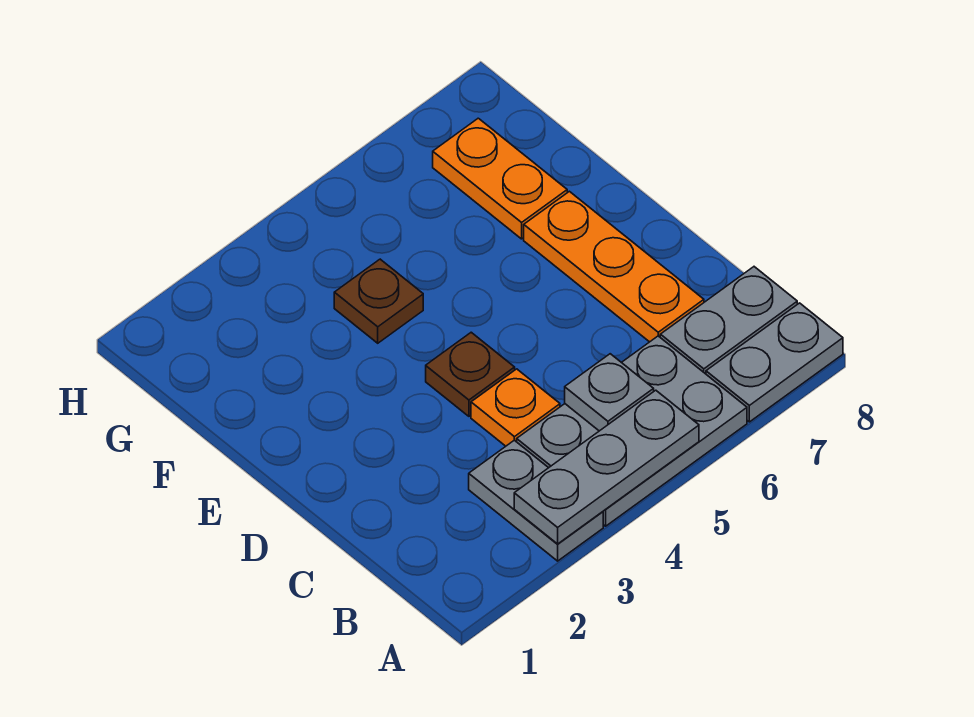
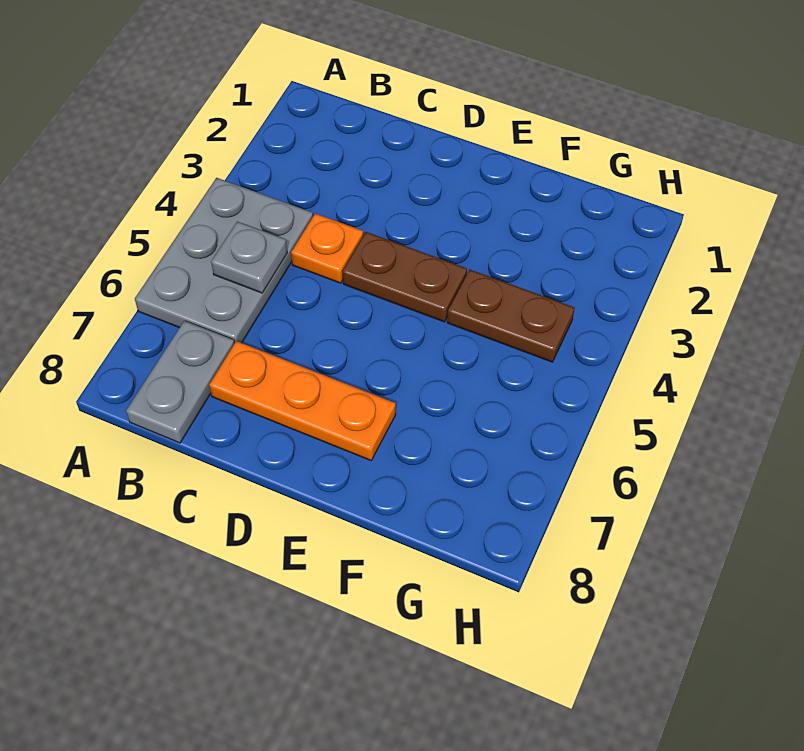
grey 1x2 plate [469,440,603,561] -> none
grey 1x3 plate [514,390,699,544] -> none
grey 1x2 plate [706,303,843,422] -> none
brown 1x1 plate [426,332,515,416] -> brown 1x2 plate [342,232,467,322]
brown 1x1 plate [334,259,423,343] -> brown 1x2 plate [447,270,575,362]
orange 1x2 plate [433,118,567,239] -> none

